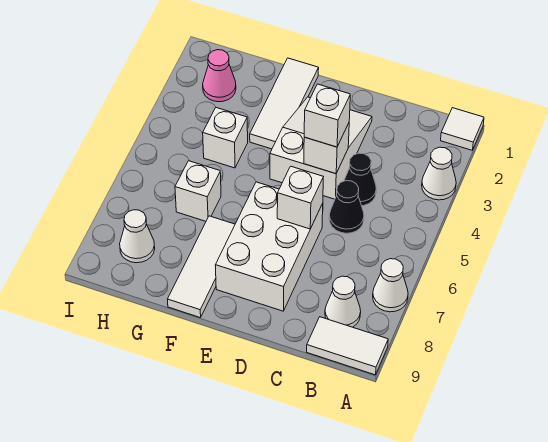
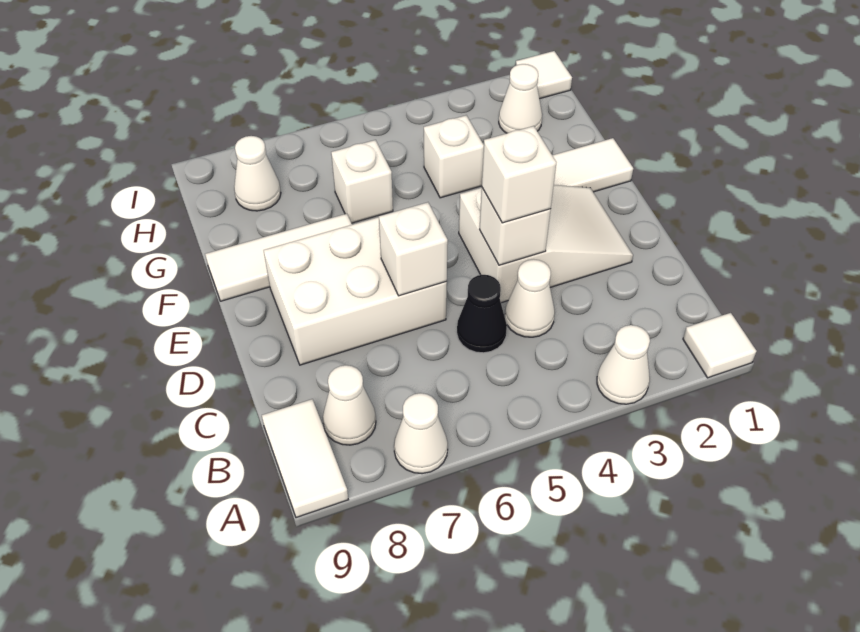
black 1x1 cone [344,153,376,206] -> white 1x1 cone [505,259,555,337]
pink 1x1 cone [203,50,236,102] -> white 1x1 cone [499,64,542,133]
none -> white 1x1 tile [516,51,572,99]

